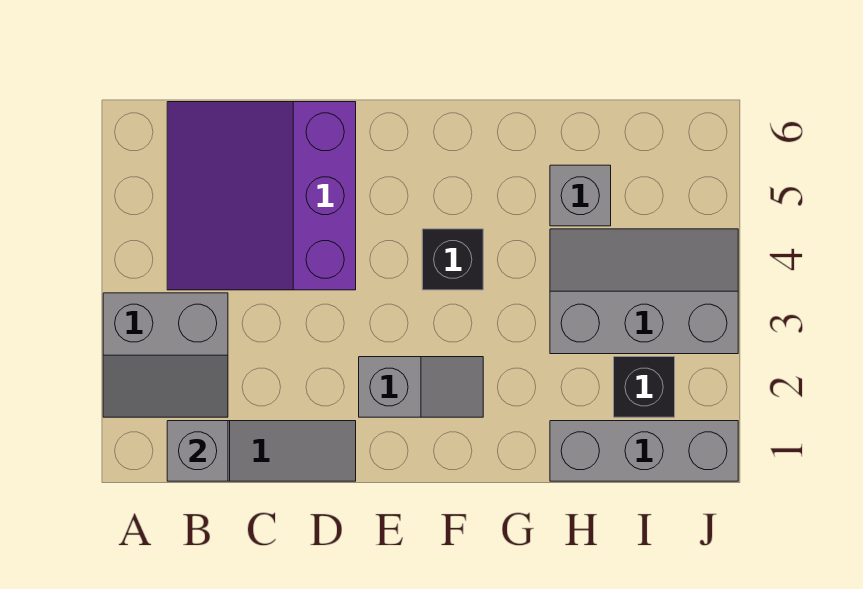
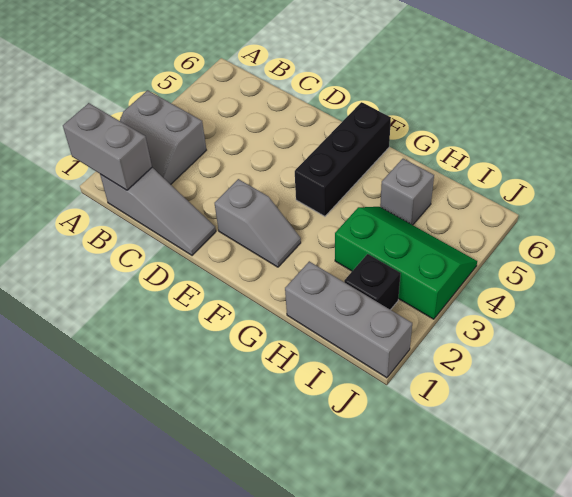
grey 1x1 brick [167,421,228,481] -> grey 1x2 brick [63,103,152,190]
purple 3x3 slope [167,102,356,290] -> none
black 1x1 brick [422,229,483,290] -> black 1x3 brick [295,102,391,216]
grey 2x3 slope [550,229,738,354] -> green 2x3 slope [335,207,477,319]

